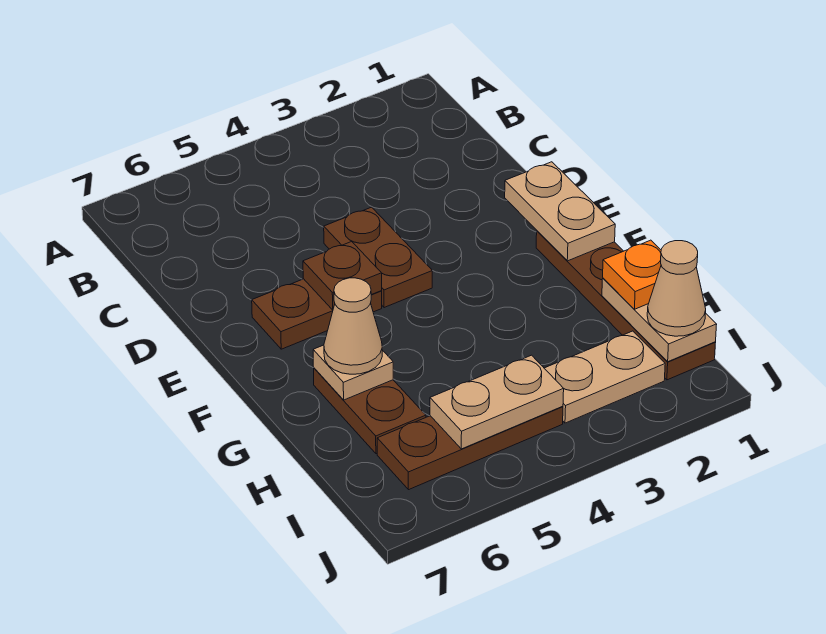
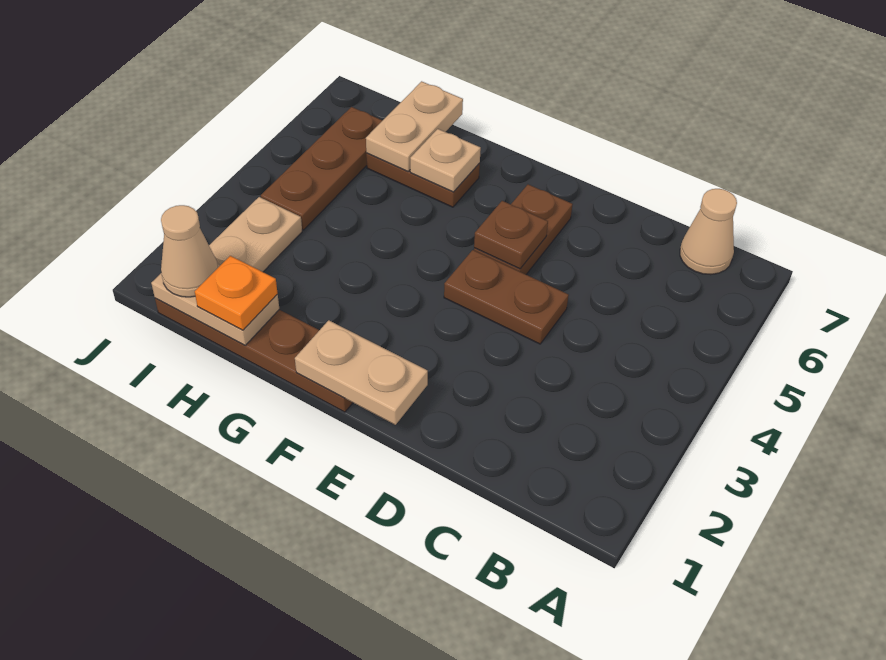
tan 1x1 cone [324,278,382,374] -> tan 1x1 cone moved to [680,189,737,275]
tan 1x2 plate [430,355,564,449] -> tan 1x2 plate moved to [366,81,463,171]

